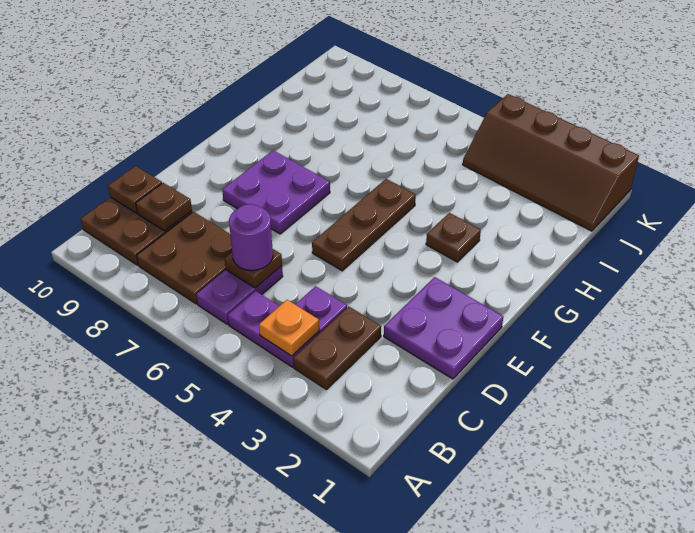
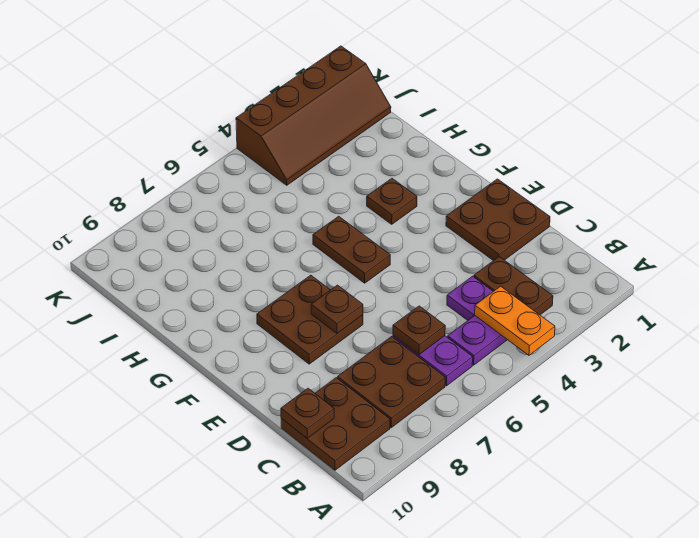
orange 1x1 plate [259,300,319,356] -> orange 1x2 plate [475,286,555,355]
purple 1x1 round brick [229,204,273,271] -> none
brown 1x1 plate [136,183,192,231] -> brown 1x1 plate moved to [311,285,363,333]
purple 2x2 plate [384,277,503,379] -> brown 2x2 plate [446,179,550,261]
brown 1x3 plate [312,179,416,271] -> brown 1x2 plate [313,216,390,283]
purple 2x2 plate [222,150,330,234] -> brown 2x2 plate [257,275,363,364]

